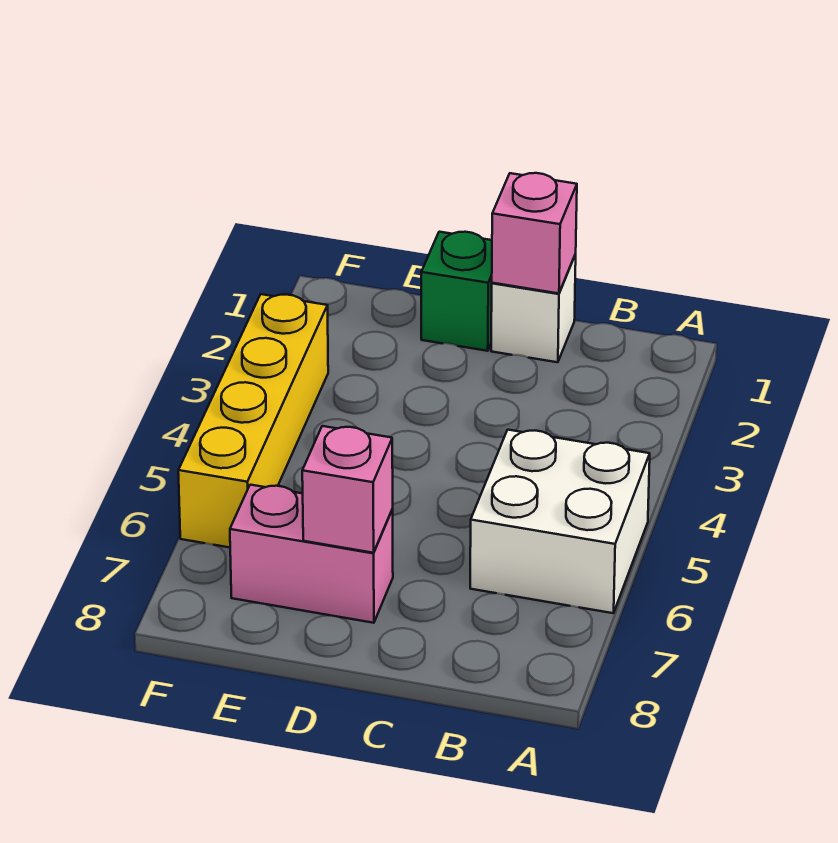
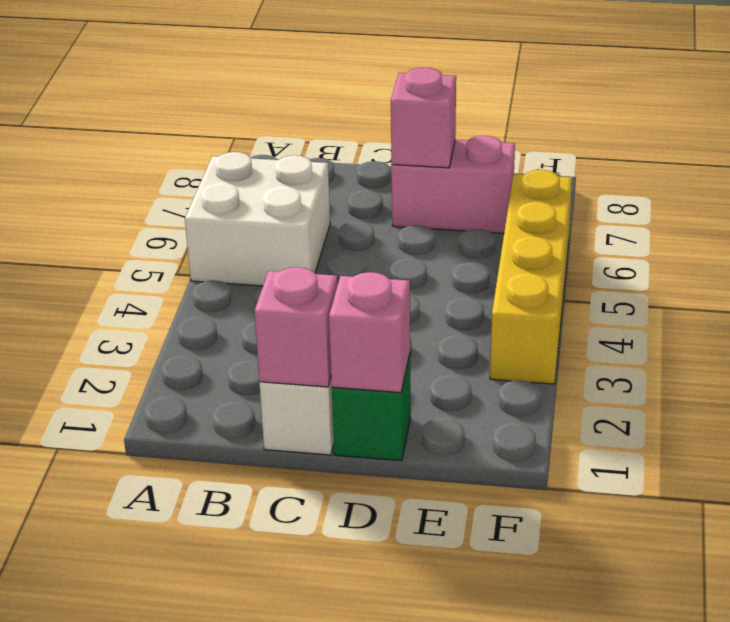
none -> pink 1x1 brick [329,272,410,393]

